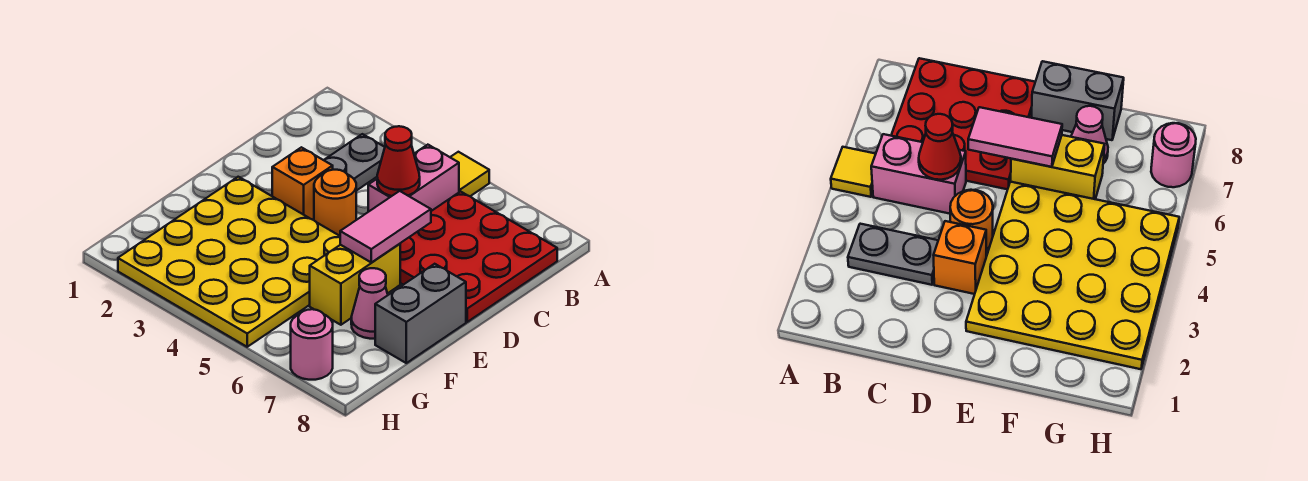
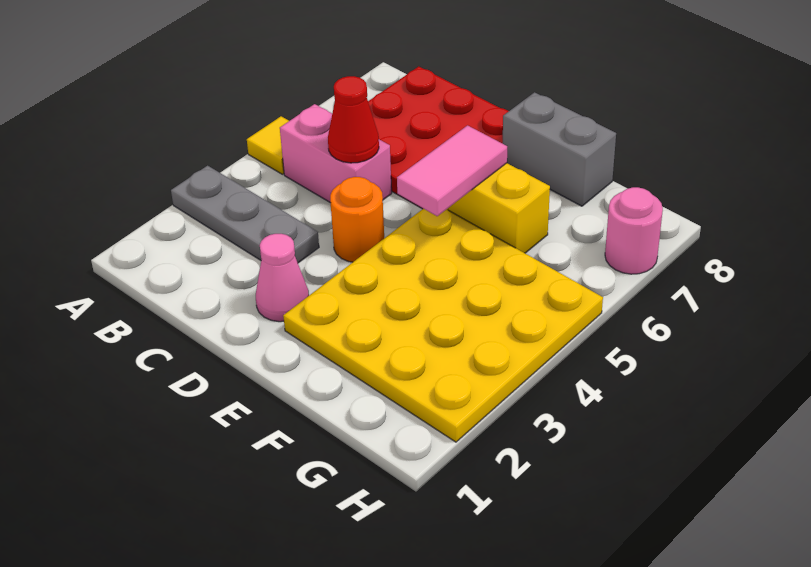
grey 1x2 plate [324,134,385,191] -> grey 1x3 plate [171,166,319,263]
orange 1x1 brick [272,147,333,220] -> none
pink 1x2 tile [340,191,431,262] -> pink 1x2 tile turned to [397,125,507,216]
pink 1x1 cone [351,268,388,339] -> pink 1x1 cone moved to [256,234,309,322]

